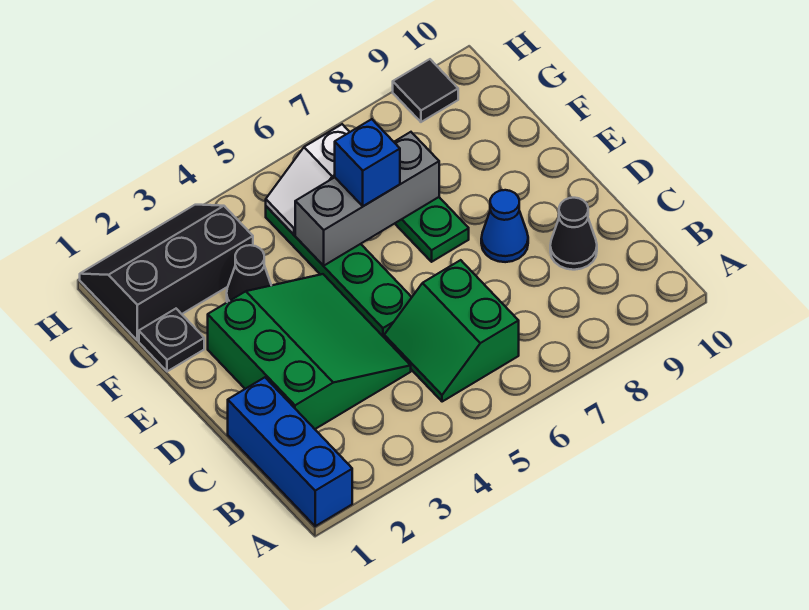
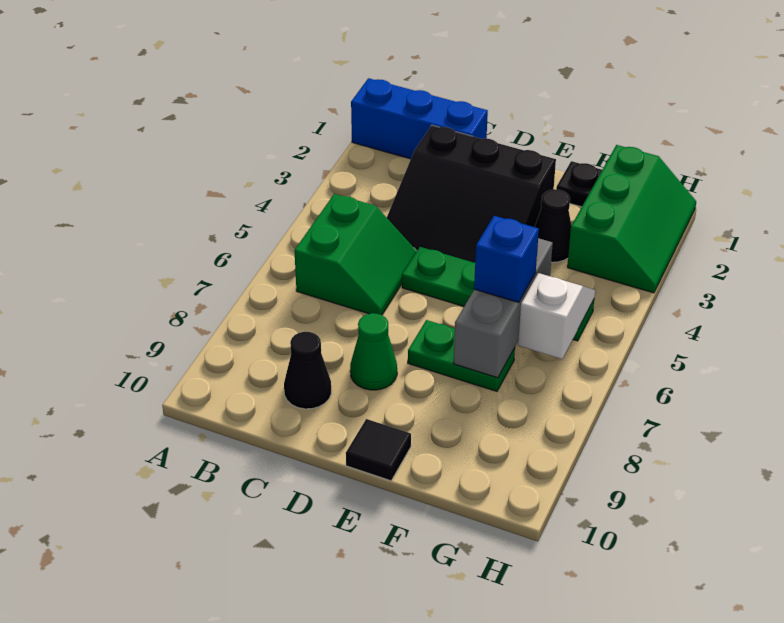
green 2x2 slope [384,260,519,402] -> green 2x2 slope turned to [294,194,417,315]
green 3x3 slope [208,274,411,429] -> black 3x3 slope [387,125,556,263]
blue 1x1 cone [481,190,528,262] -> green 1x1 cone [350,313,397,390]
black 2x3 slope [80,205,253,341] -> green 2x3 slope [567,145,696,293]
black 1x1 tile [393,59,458,122] -> black 1x1 tile moved to [346,419,411,481]

